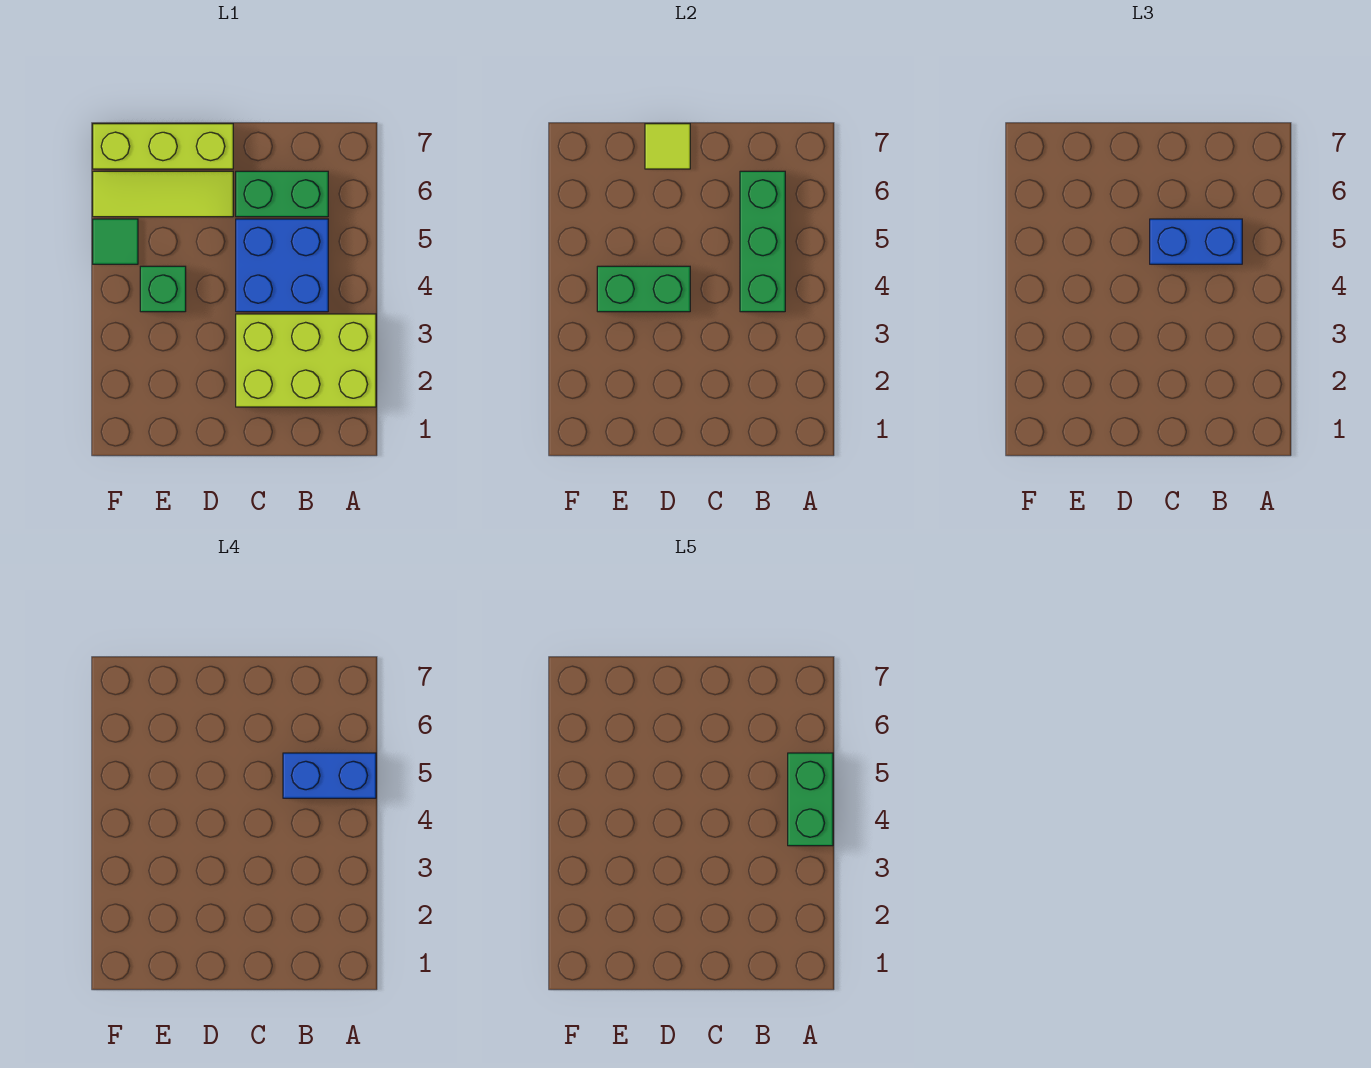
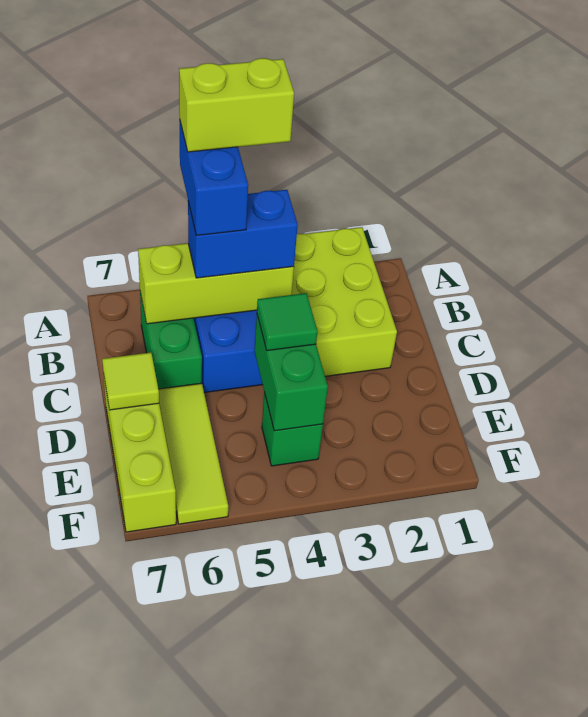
green 1x2 brick [788,753,833,846] -> lime 1x2 brick [179,58,294,152]
green 1x3 brick [740,171,785,312] -> lime 1x3 brick [138,243,294,324]
blue 1x2 brick [1150,219,1242,264] -> blue 1x2 brick turned to [188,190,298,278]
green 1x1 tile [93,219,138,264] -> green 1x1 tile moved to [257,293,318,351]

